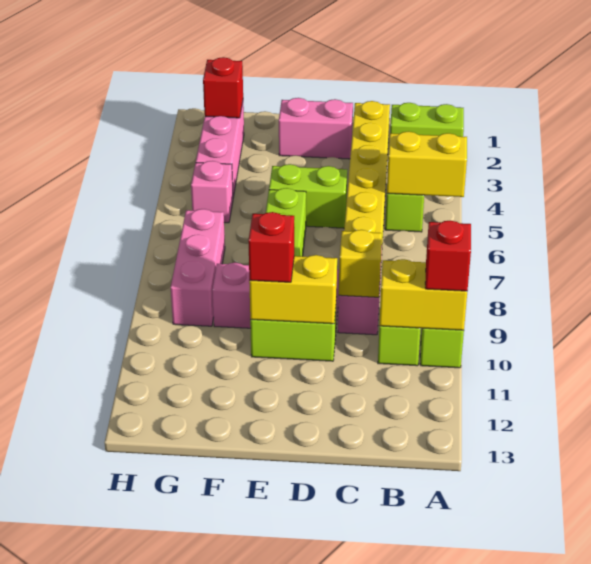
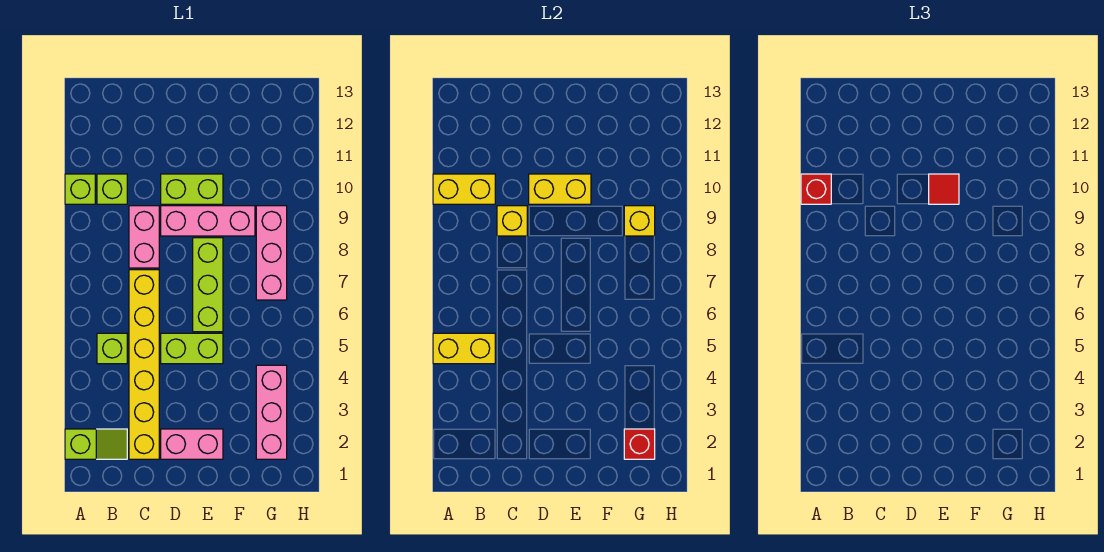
lime 1x2 brick [390,103,464,137] -> lime 1x2 slope [65,429,127,459]
red 1x1 brick [248,212,294,282] -> red 1x1 tile [929,174,959,204]
pink 1x1 brick [191,161,233,223] -> none
none -> yellow 1x1 brick [624,206,655,236]

